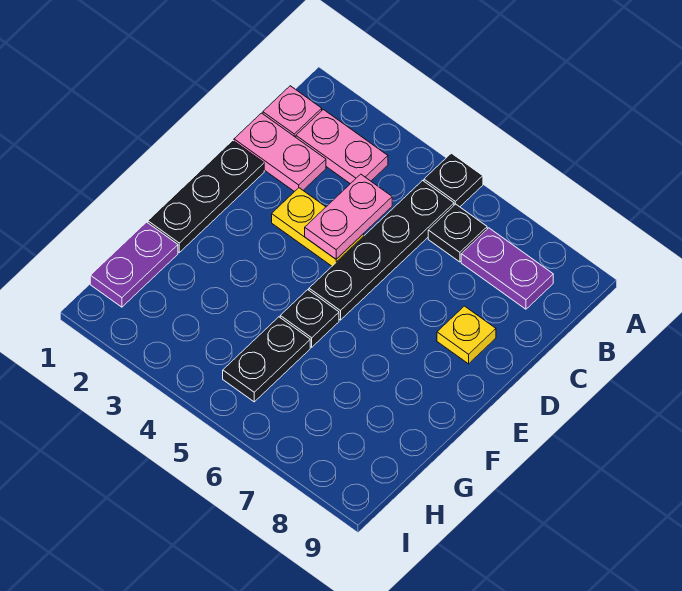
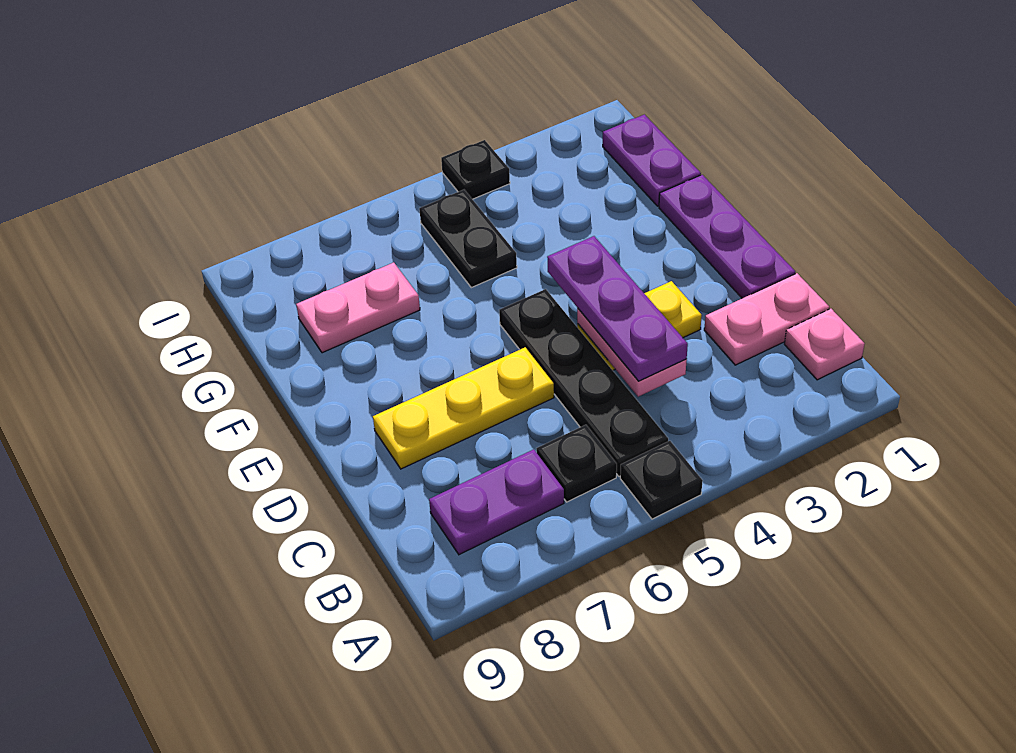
pink 1x2 plate [296,109,388,184] -> pink 1x2 plate moved to [296,263,420,353]
none -> purple 1x3 plate [547,236,688,381]
black 1x3 plate [148,140,264,252] -> purple 1x3 plate [659,175,795,298]
yellow 1x1 plate [437,306,496,364] -> yellow 1x3 plate [373,347,554,469]
black 1x1 plate [280,290,339,347] -> black 1x1 plate moved to [441,140,510,199]

